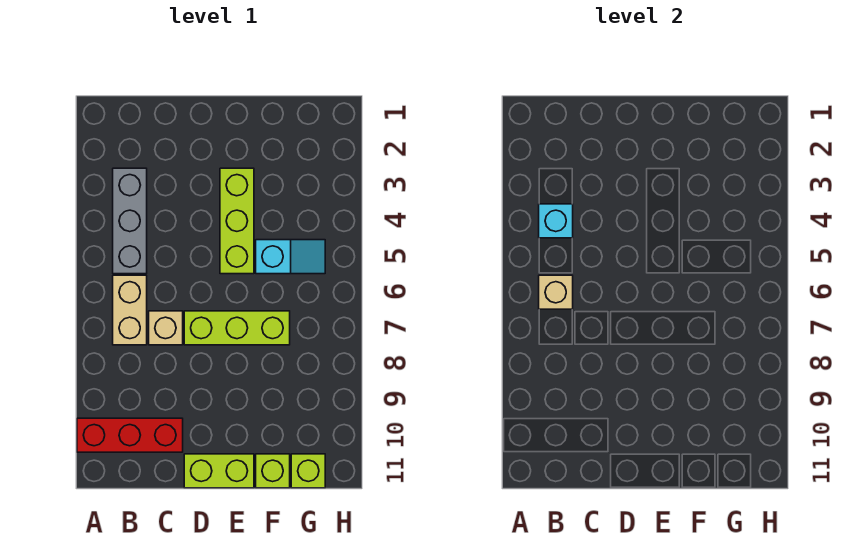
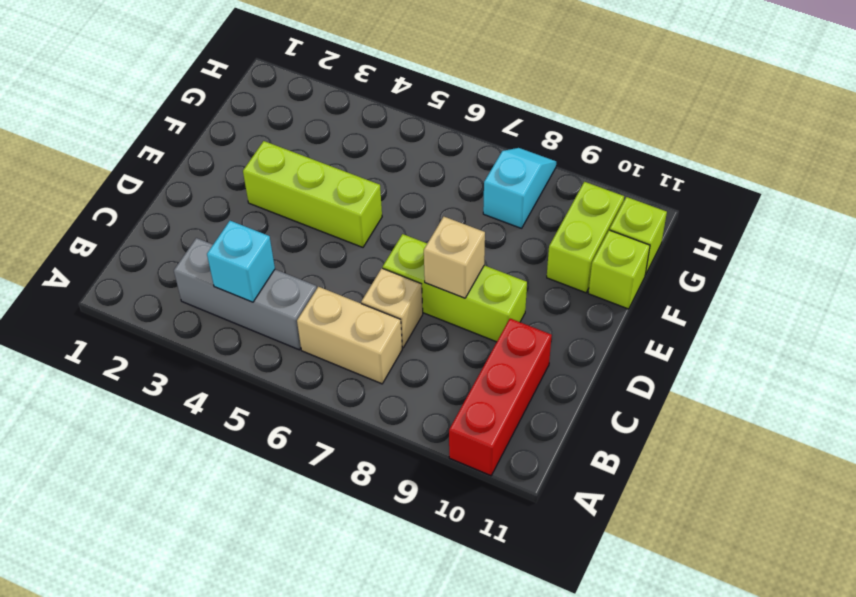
tan 1x1 brick [539,275,573,309] -> tan 1x1 brick moved to [424,217,485,298]
lime 1x3 brick [184,311,290,345] -> lime 1x3 brick turned to [383,234,527,342]
lime 1x2 brick [184,454,254,488] -> lime 1x2 brick moved to [547,182,624,293]
cyan 1x2 slope [256,240,325,274] -> cyan 1x2 slope moved to [483,148,556,228]

